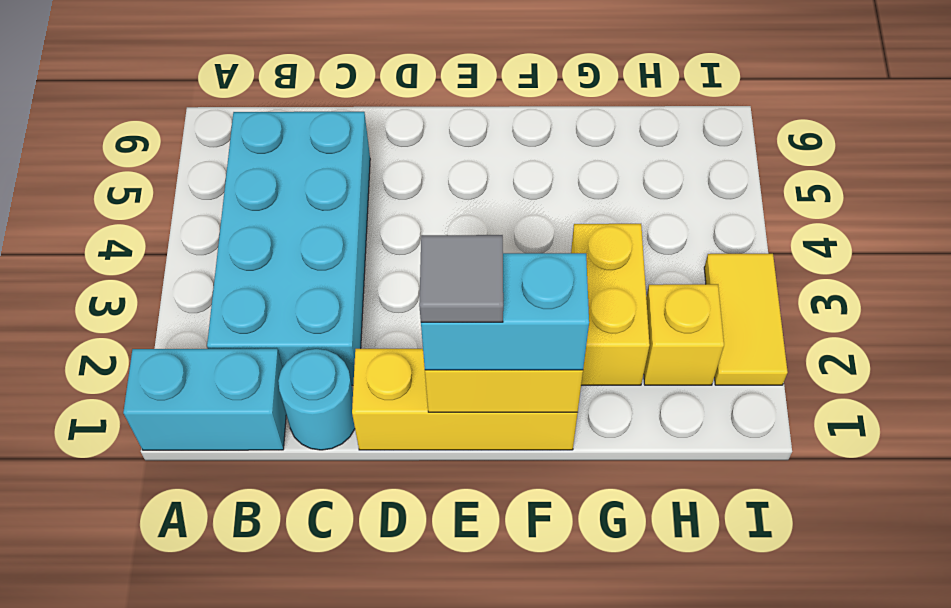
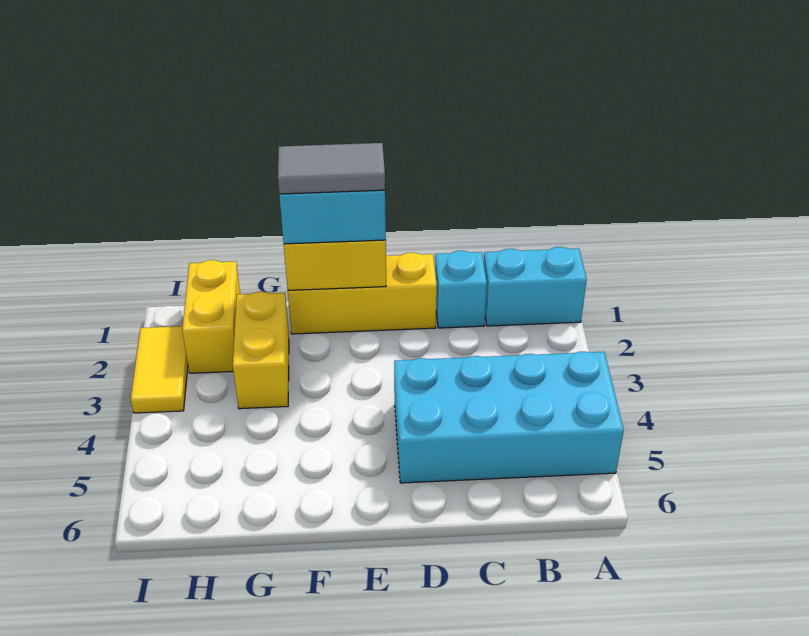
cyan 2x4 brick [207,112,370,385] -> cyan 2x4 brick turned to [394,352,624,483]
cyan 1x1 round brick [278,349,355,450] -> cyan 1x1 brick [435,251,487,328]
grey 1x1 tile [419,235,503,322] -> grey 1x2 tile [278,143,385,194]
yellow 1x1 brick [644,284,724,385] -> yellow 1x2 brick [182,260,240,373]

